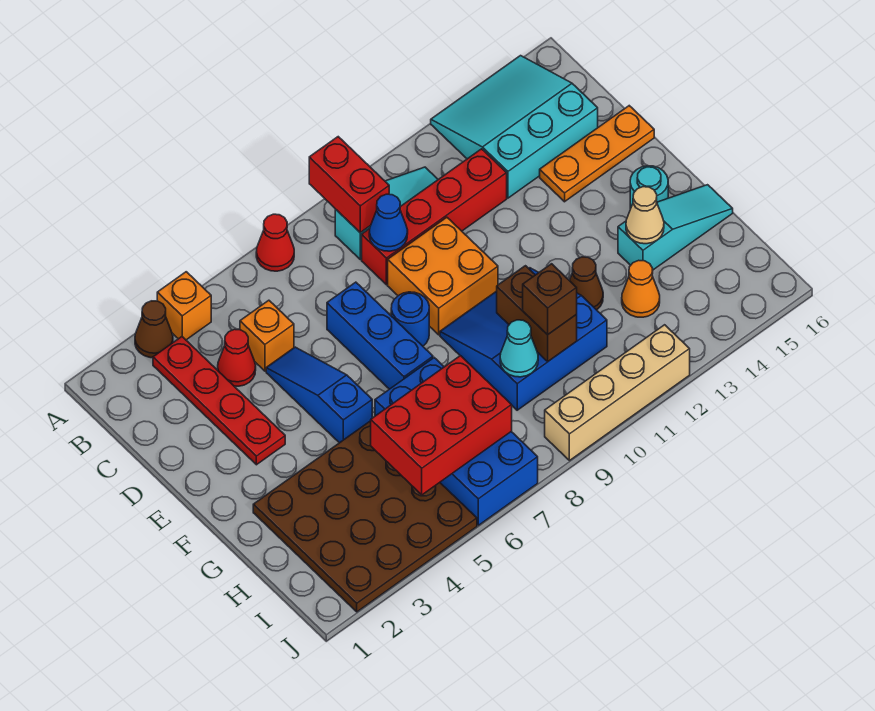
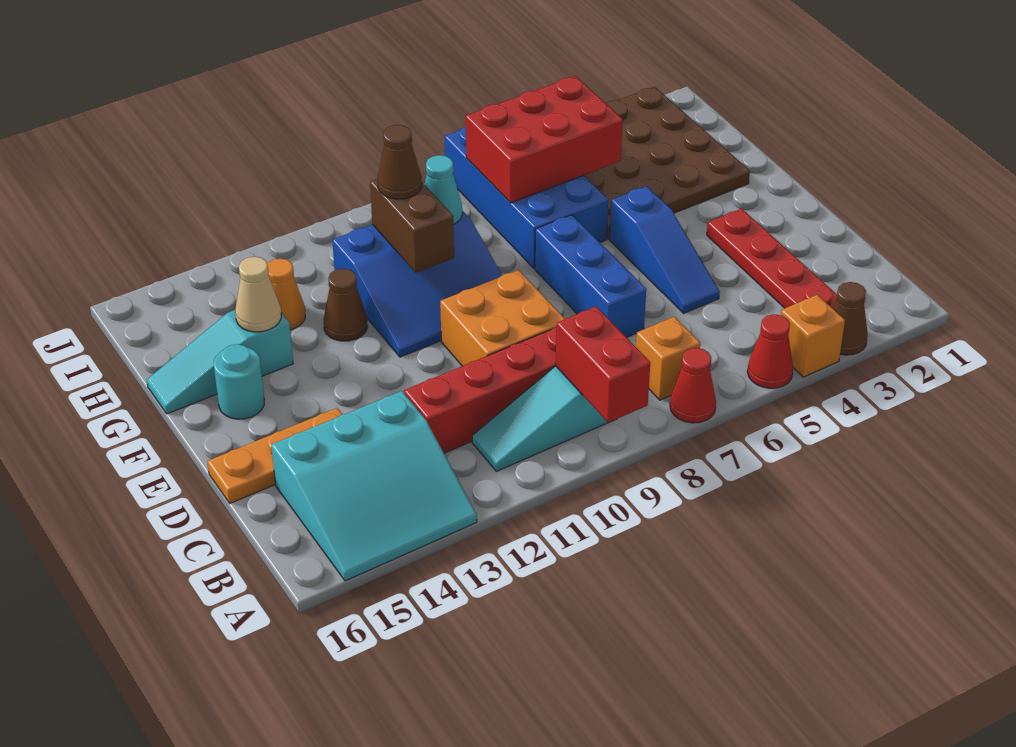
red 1x1 cone [218,329,256,386] -> red 1x1 cone moved to [747,314,793,388]
orange 1x1 brick [240,300,294,371] -> orange 1x1 brick moved to [636,317,700,400]
blue 1x1 cone [369,194,408,251] -> none
blue 1x1 round brick [391,292,429,346] -> none
brown 1x1 brick [523,264,577,335] -> brown 1x1 cone [378,125,422,199]
tan 1x4 brick [545,325,690,461] -> none

